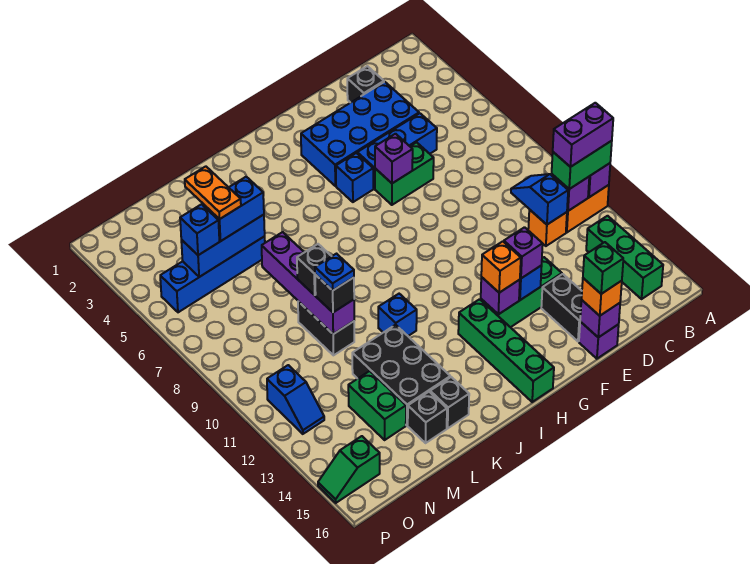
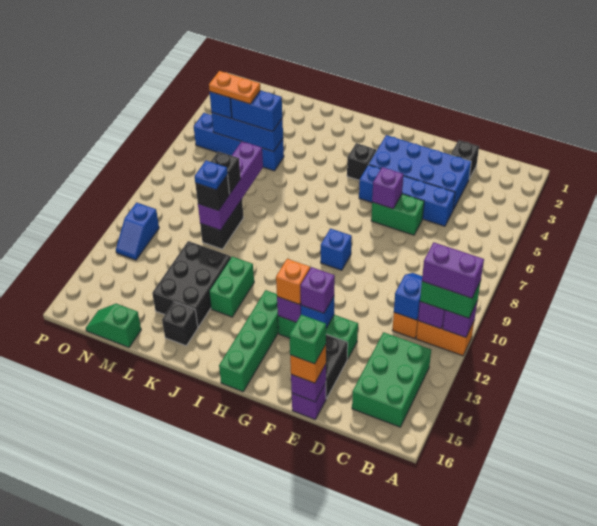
green 1x3 brick [586,216,663,299] -> green 2x3 brick [352,332,431,427]
blue 1x1 brick [378,294,417,336] -> blue 1x1 brick moved to [321,229,352,270]
black 1x1 brick [408,392,447,443] -> black 1x1 brick moved to [347,143,376,180]
orange 1x2 plate [185,166,241,219] -> orange 1x2 plate turned to [209,71,260,104]
green 1x2 brick [348,371,406,440] -> green 1x2 brick moved to [209,257,254,317]
green 1x2 slope [318,436,380,503] -> green 1x2 slope moved to [86,304,141,347]

